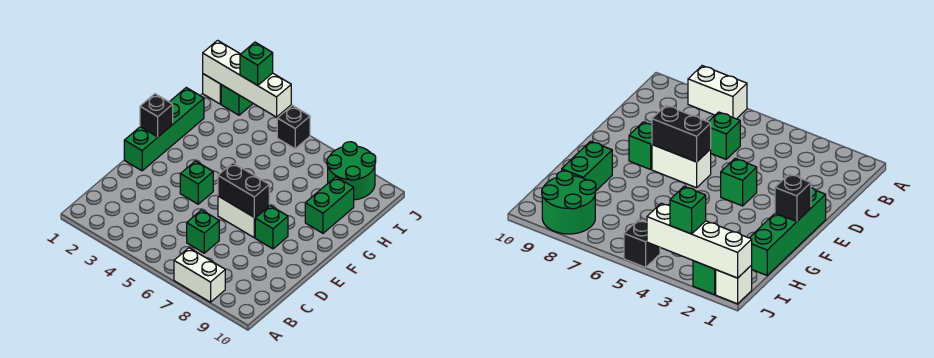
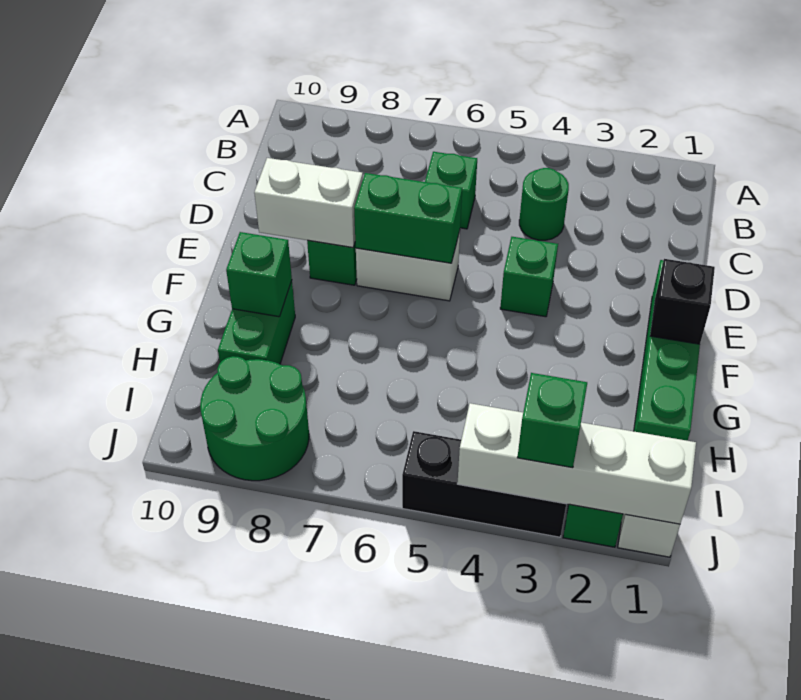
white 1x2 brick [174,248,225,302] -> white 1x2 brick moved to [254,158,363,247]
none -> green 1x1 round brick [519,168,569,240]
black 1x2 brick [218,163,269,217] -> green 1x2 brick [354,173,462,263]
none -> green 1x1 brick [226,232,292,317]
black 1x1 brick [277,105,310,149] -> black 1x3 brick [402,431,566,537]

